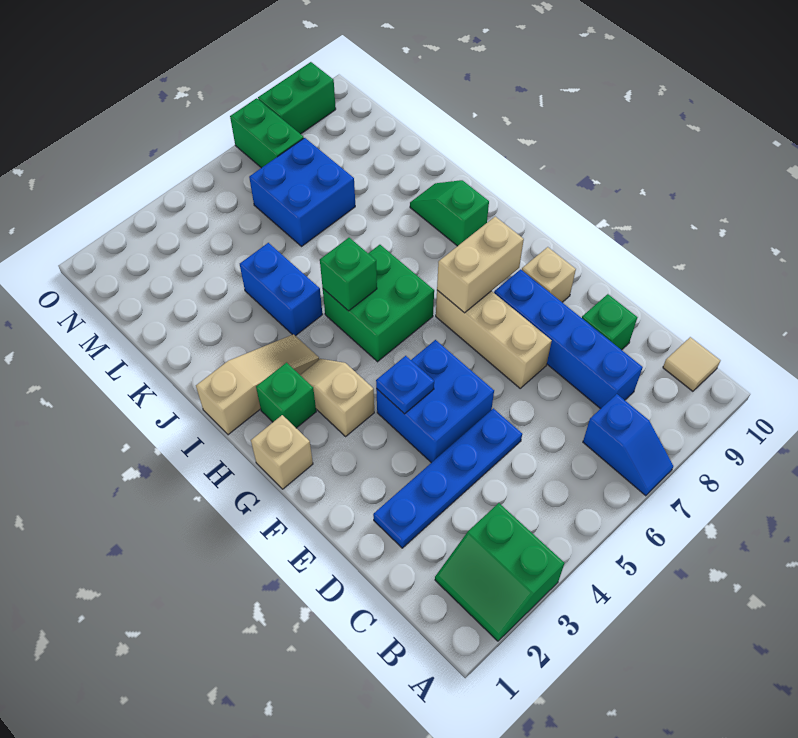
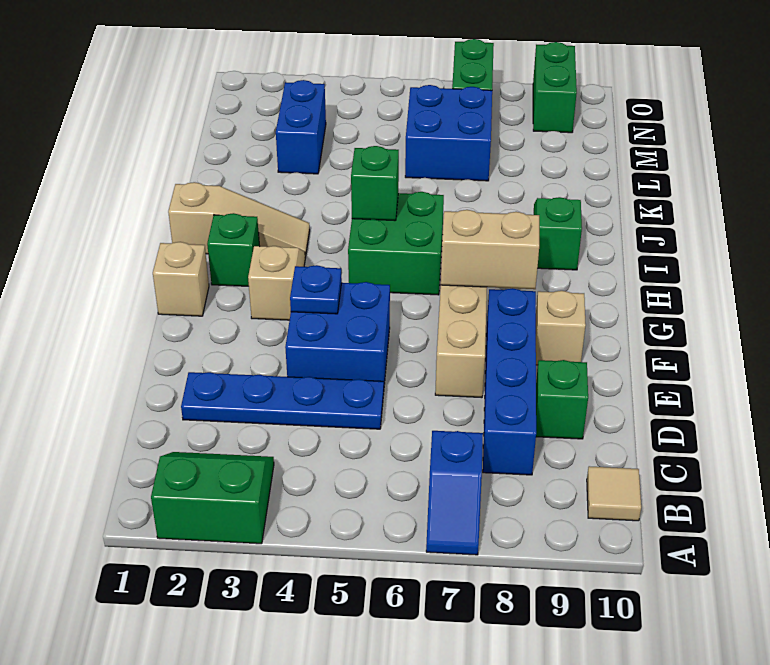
green 2x2 slope [435,503,564,641] -> green 2x2 slope turned to [151,452,274,544]
blue 1x2 brick [240,243,323,336] -> blue 1x2 brick moved to [276,80,326,174]
green 1x2 brick [258,62,336,134] -> green 1x2 brick turned to [533,42,577,133]

